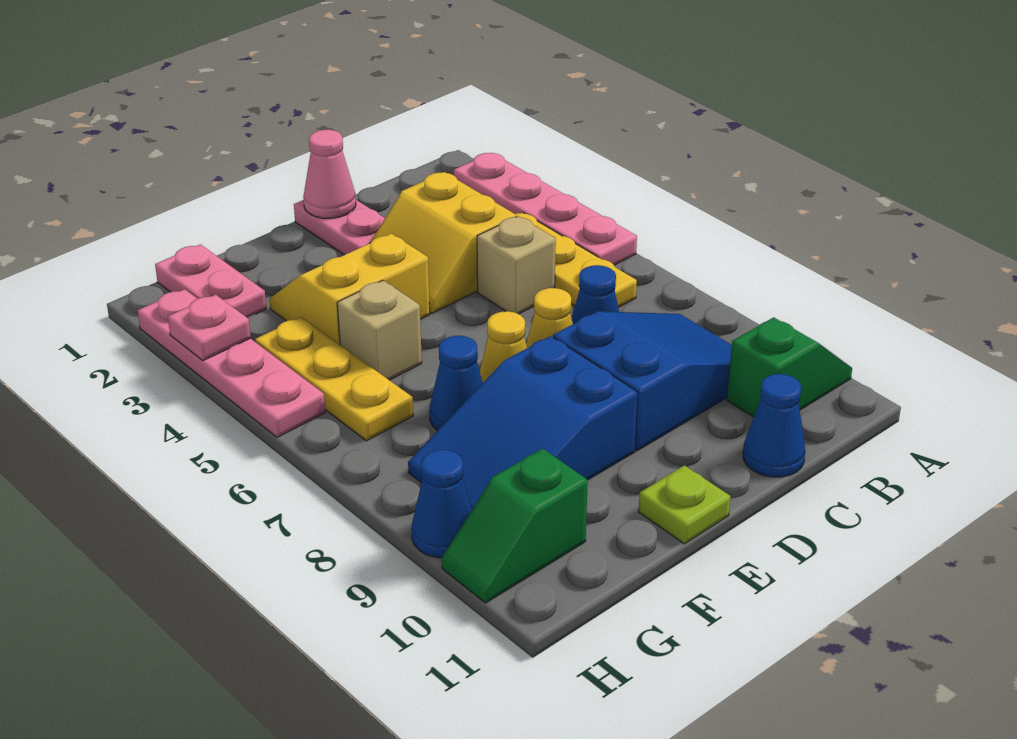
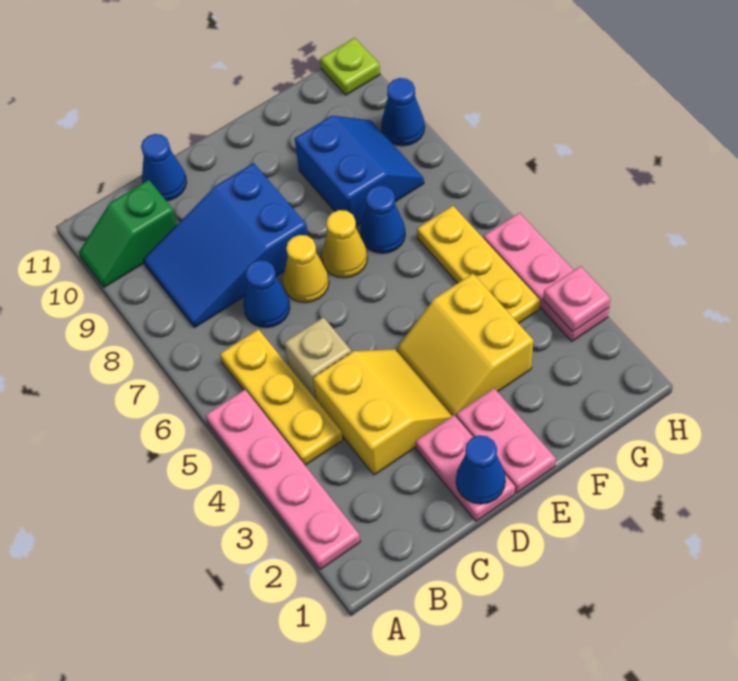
pink 1x1 cone [303,130,356,218] -> blue 1x1 cone [456,435,505,504]
yellow 2x2 slope [270,234,430,344] -> yellow 2x2 slope turned to [397,274,533,416]
blue 2x3 slope [408,336,638,509] -> blue 2x2 slope [295,116,424,226]
lime 1x1 plate [639,465,731,544] -> lime 1x1 plate moved to [320,38,380,95]
tan 1x1 brick [337,280,422,380] -> none
pink 1x2 plate [155,245,267,318] -> pink 1x2 plate moved to [456,388,556,493]
green 1x2 slope [442,449,588,603] -> none
pink 1x4 plate [138,289,325,437] -> pink 1x3 plate [484,213,609,341]

